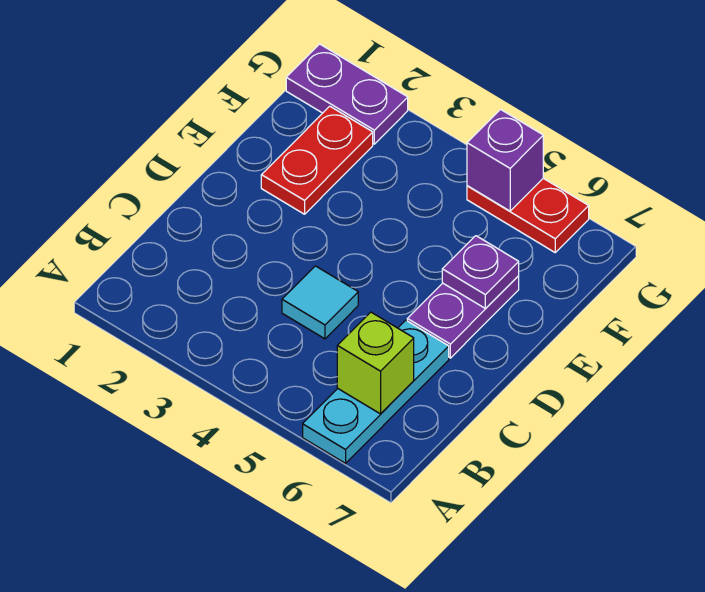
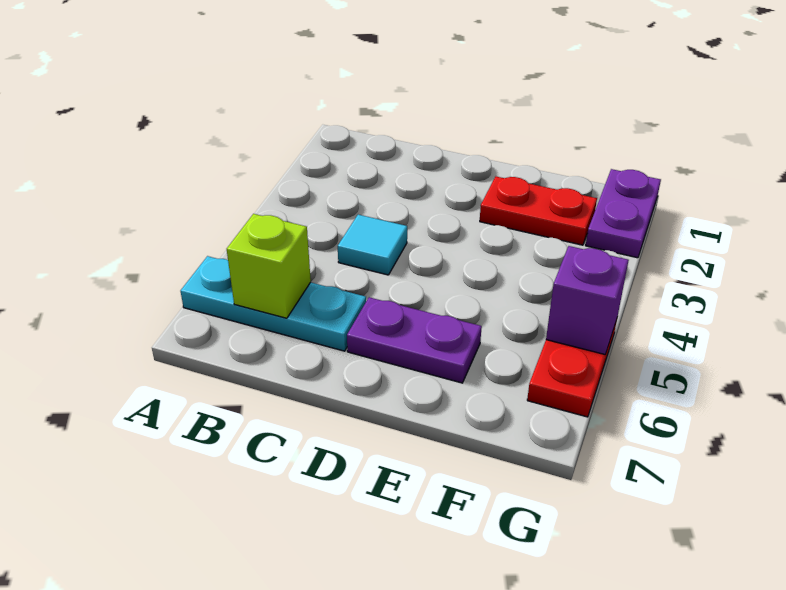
purple 1x1 plate [442,236,519,309] -> none

